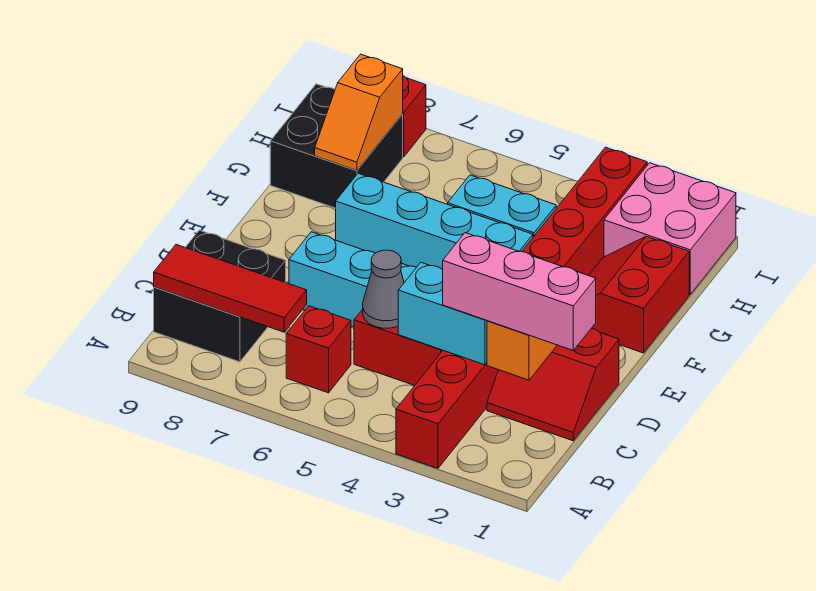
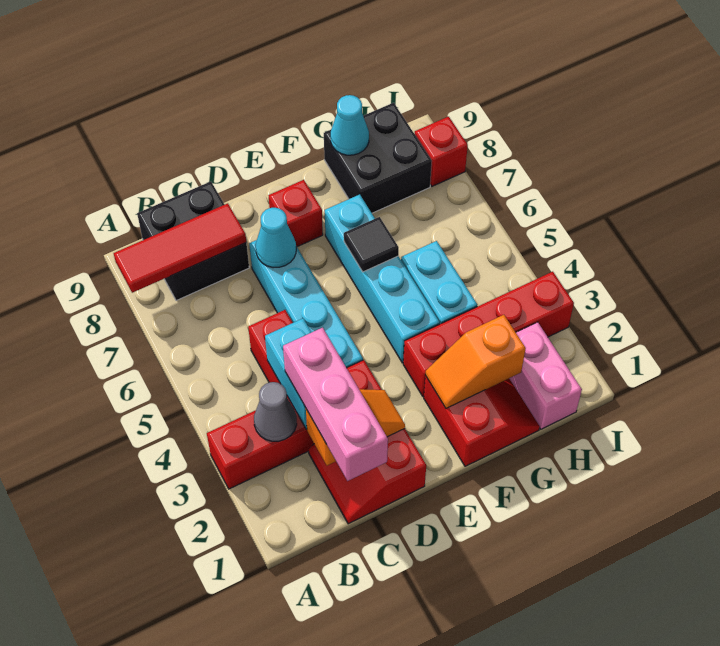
red 1x1 brick [286,306,351,393] -> red 1x1 brick moved to [269,180,323,247]
red 1x3 tile [154,245,307,332] -> red 1x3 tile turned to [114,203,246,293]
grey 1x1 cone [363,250,404,328] -> grey 1x1 cone moved to [254,382,297,441]
none -> cyan 1x1 cone [256,208,296,268]
red 2x2 slope [589,236,689,353] -> red 2x2 slope turned to [424,376,540,466]
none -> black 1x1 tile [344,217,399,272]
orange 1x2 slope [315,54,403,170] -> orange 1x2 slope moved to [425,315,526,408]
none -> cyan 1x1 cone [330,95,369,155]
pink 2x2 brick [604,163,736,294] -> pink 1x2 brick [509,322,582,429]

